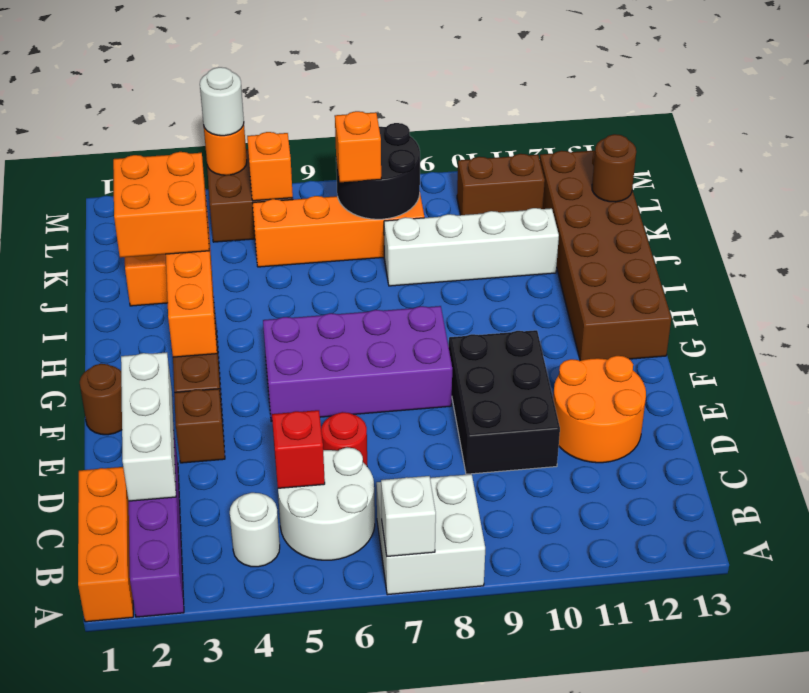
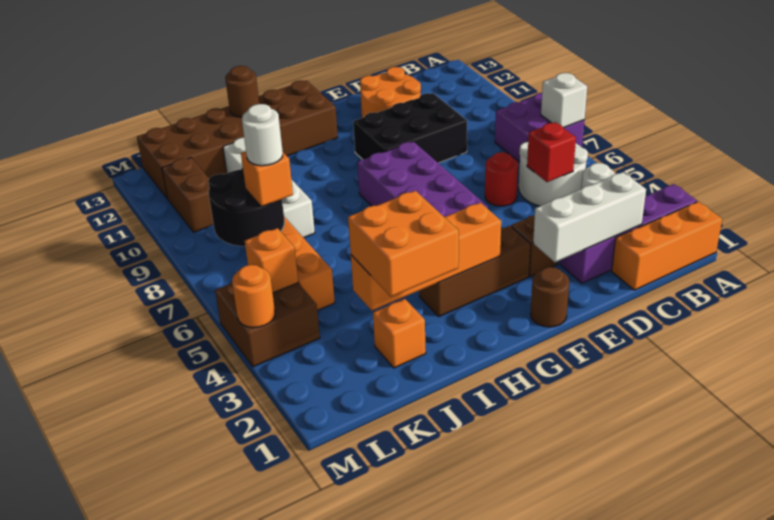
white 2x2 brick [377,474,485,595] -> purple 2x2 brick [495,93,584,162]
brown 1x1 round brick [592,134,636,202] -> brown 1x1 round brick moved to [225,66,259,117]
white 1x1 round brick [200,67,244,136] -> white 1x1 round brick moved to [242,104,283,166]

